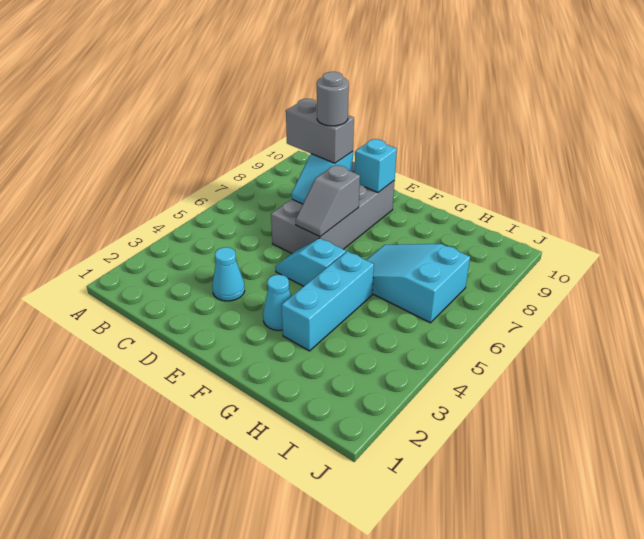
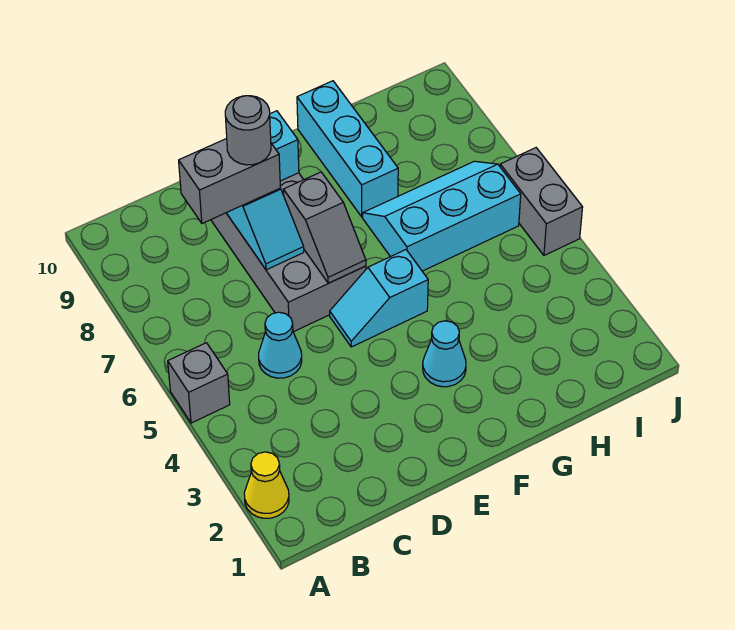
none -> yellow 1x1 cone [244,452,289,518]
none -> grey 1x1 brick [168,343,230,423]
cyan 1x1 cone [212,247,245,301] -> cyan 1x1 cone moved to [259,312,302,378]
cyan 1x3 brick [282,251,374,351] -> cyan 1x3 brick moved to [297,81,398,217]
cyan 2x3 slope [367,244,470,323] -> cyan 2x3 slope turned to [363,161,521,271]
none -> grey 1x2 brick [500,148,583,255]

